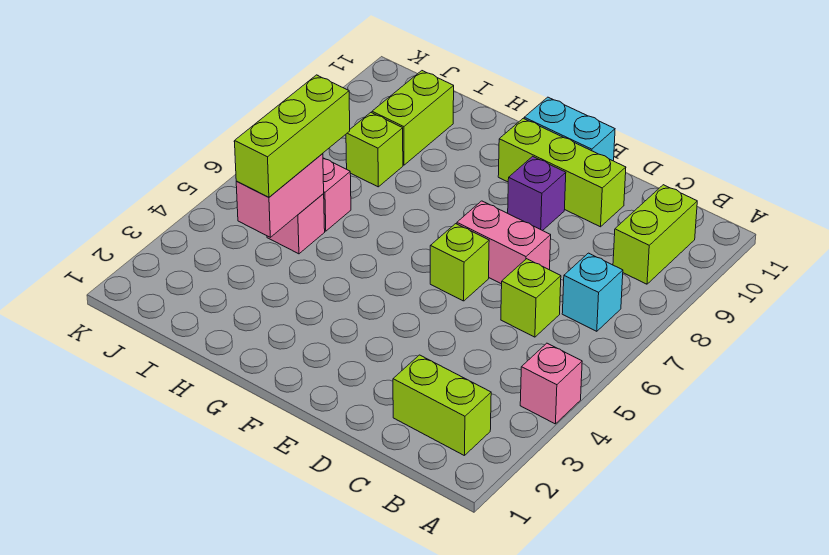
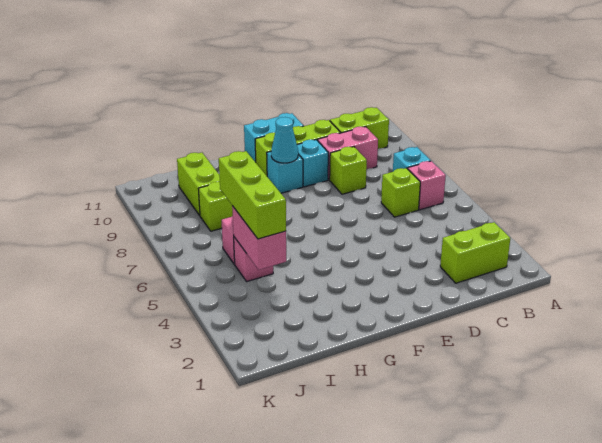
pink 1x1 brick [520,343,582,424] -> pink 1x1 brick moved to [408,161,446,210]
lime 1x2 brick [613,185,697,284] -> lime 1x2 brick turned to [330,107,389,149]
pink 1x2 brick [457,201,551,284] -> pink 1x2 brick moved to [318,127,378,180]
lime 1x1 brick [430,224,489,301] -> lime 1x1 brick moved to [330,147,367,194]
purple 1x1 brick [508,156,566,231] -> cyan 1x1 brick [297,140,328,187]
none -> cyan 1x1 brick [267,152,303,193]
none -> cyan 1x1 cone [271,117,298,163]

